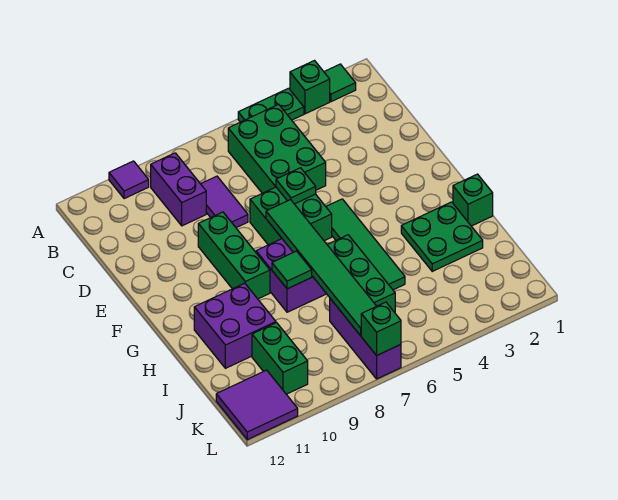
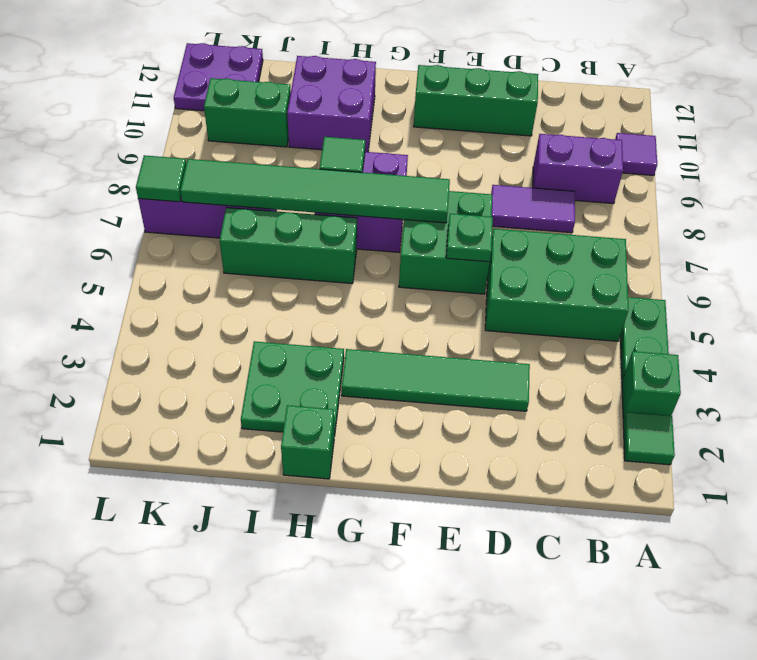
green 1x3 brick [198,212,270,299] -> green 1x3 brick moved to [414,65,538,136]
green 1x4 tile [326,199,405,290] -> green 1x4 tile moved to [342,349,530,411]
purple 2x2 tile [216,370,298,440] -> purple 2x2 plate [174,43,263,111]
green 1x1 brick [361,302,401,356] -> green 1x1 tile [136,155,186,202]

